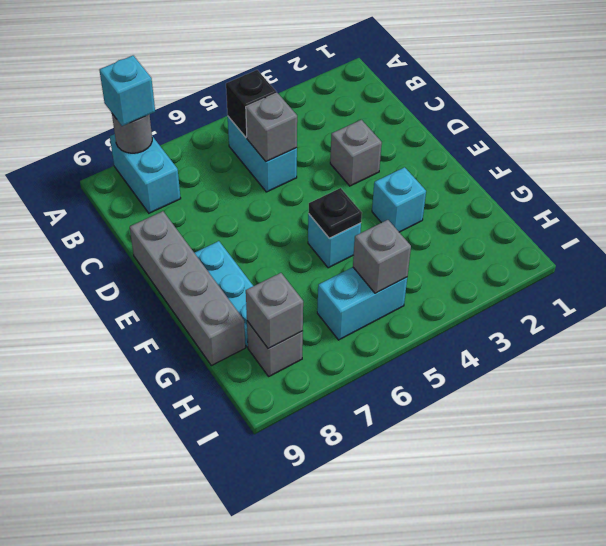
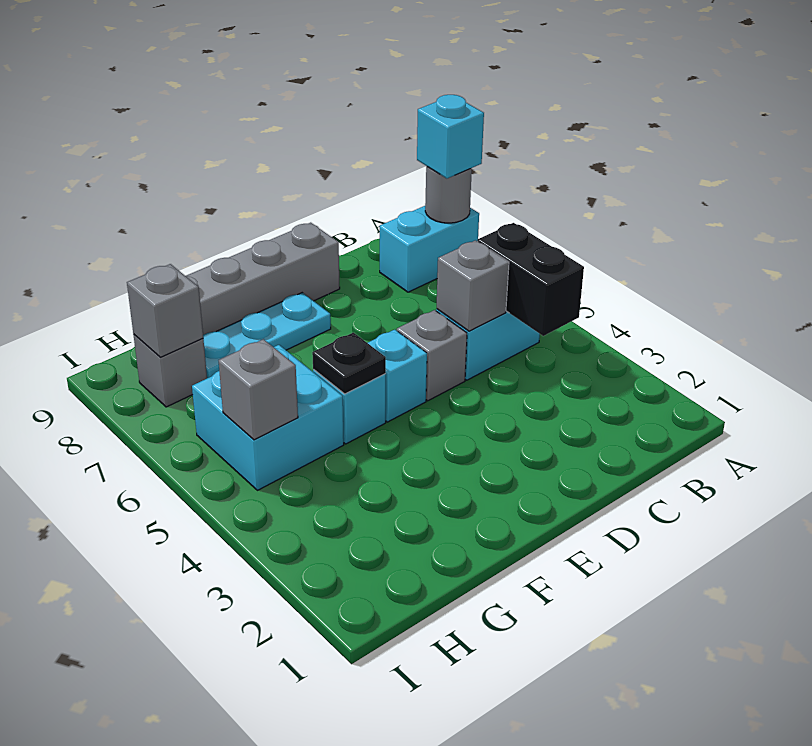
black 1x1 brick [226,70,277,137] -> black 1x2 brick [477,223,584,336]
grey 1x1 brick [330,120,382,186] -> grey 1x1 brick moved to [397,310,467,401]
cyan 1x1 brick [372,167,426,232] -> cyan 1x1 brick moved to [368,330,427,422]
cyan 1x2 brick [317,267,407,340] -> cyan 2x2 brick [192,345,344,490]

